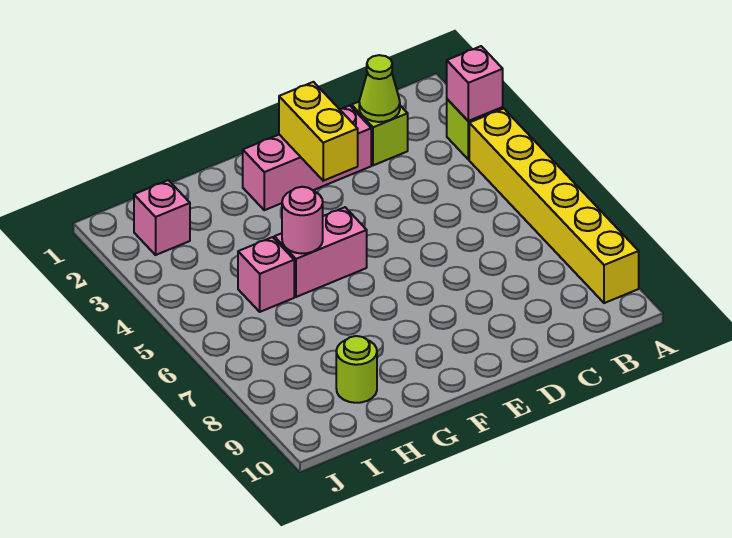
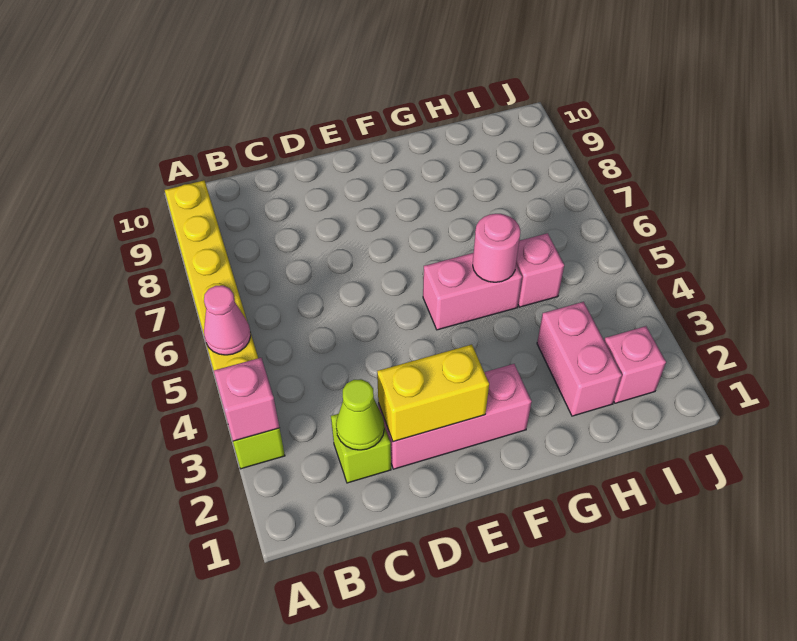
none -> pink 1x1 cone [204,285,251,355]
yellow 1x2 brick [279,82,358,181] -> yellow 1x2 brick turned to [377,345,489,442]
none -> pink 1x2 brick [537,302,622,416]
lime 1x1 round brick [336,336,377,403] -> none

